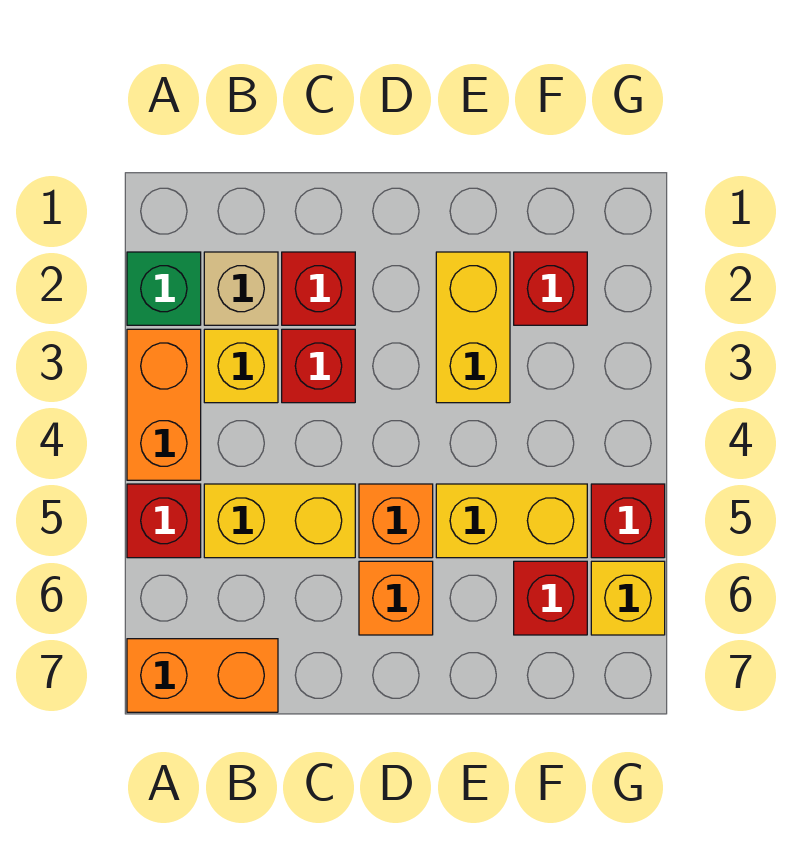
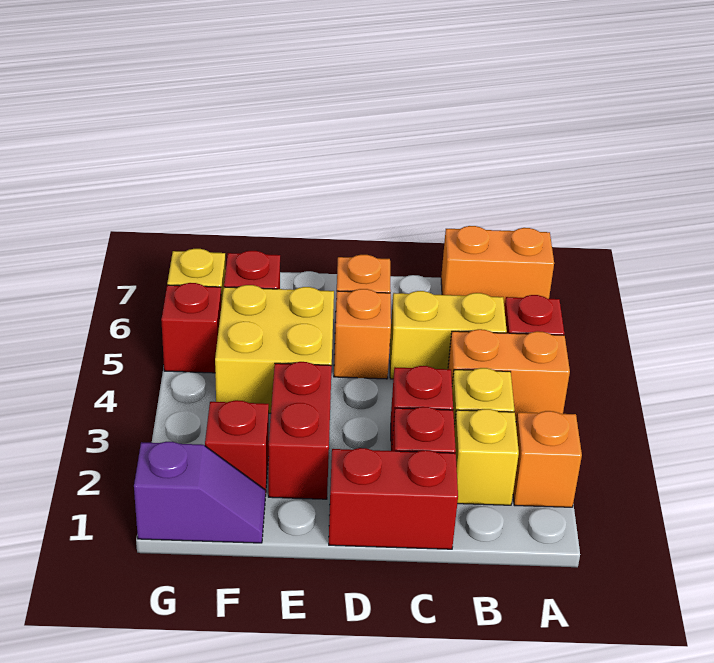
green 1x1 brick [127,252,201,325] -> orange 1x1 brick [513,411,582,507]
orange 1x2 brick [127,329,201,480] -> orange 1x2 brick turned to [448,329,570,421]
tan 1x1 brick [204,252,278,325] -> yellow 1x1 brick [454,409,519,505]
none -> red 1x2 brick [329,448,458,549]
yellow 1x2 brick [436,252,510,403] -> red 1x2 brick [268,362,332,499]
yellow 1x2 brick [436,484,587,558] -> yellow 2x2 brick [215,285,334,413]
none -> purple 1x2 slope [134,442,265,543]

